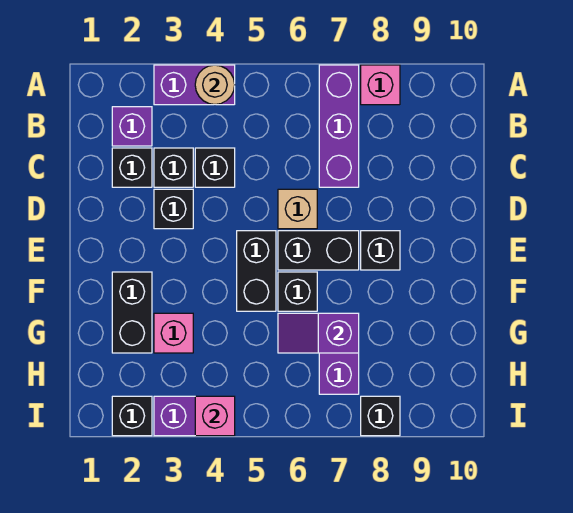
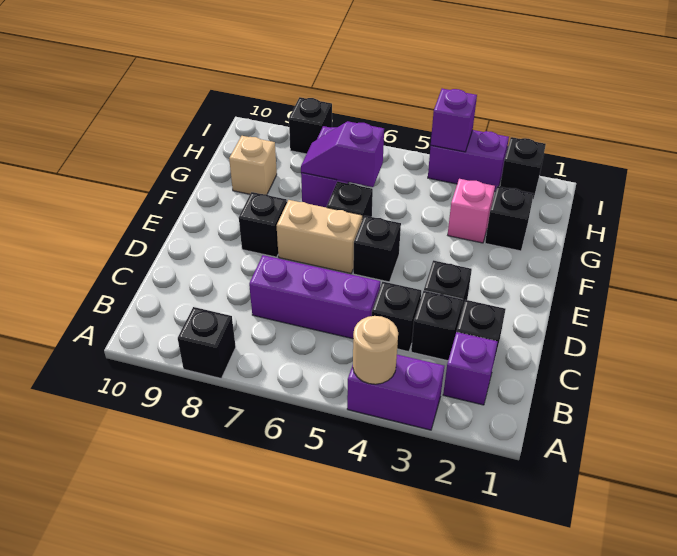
purple 1x3 brick [319,65,359,187] -> purple 1x3 brick turned to [249,255,380,339]
pink 1x1 brick [361,65,400,105] -> black 1x1 brick [178,307,236,378]
tan 1x1 brick [278,189,317,229] -> tan 1x1 brick moved to [229,136,277,194]
black 1x2 brick [237,231,276,311] -> black 1x1 brick [353,216,401,282]
black 1x2 brick [278,231,359,270] -> tan 1x2 brick [276,200,362,274]
black 1x2 brick [112,272,152,353] -> black 1x1 brick [485,186,534,251]
purple 1x2 slope [278,313,359,353] -> purple 1x2 slope turned to [301,121,384,187]
pink 1x1 brick [195,396,235,436] -> purple 1x1 brick [431,89,477,152]

